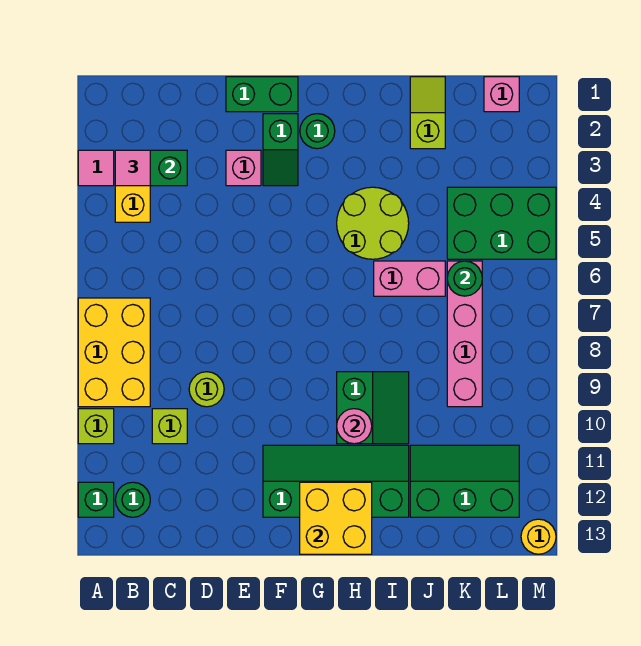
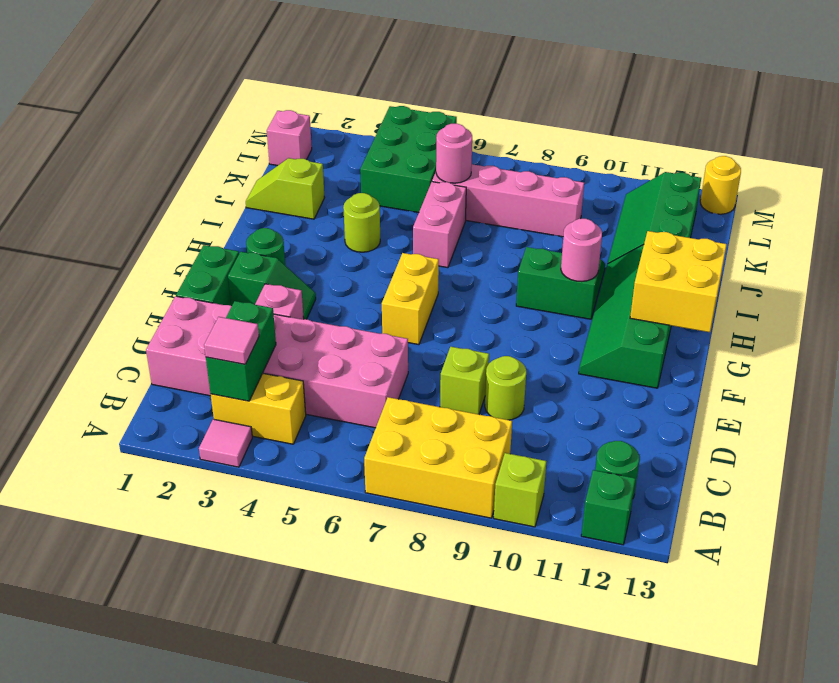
none -> pink 2x6 brick [146,296,408,428]
lime 1x1 brick [152,409,187,444] -> lime 1x1 brick moved to [440,347,489,414]
none -> yellow 1x2 brick [382,253,439,345]
lime 2x2 round brick [337,187,409,259] -> lime 1x1 round brick [343,193,380,252]
green 1x1 round brick [447,261,482,296] -> pink 1x1 round brick [436,124,472,183]

